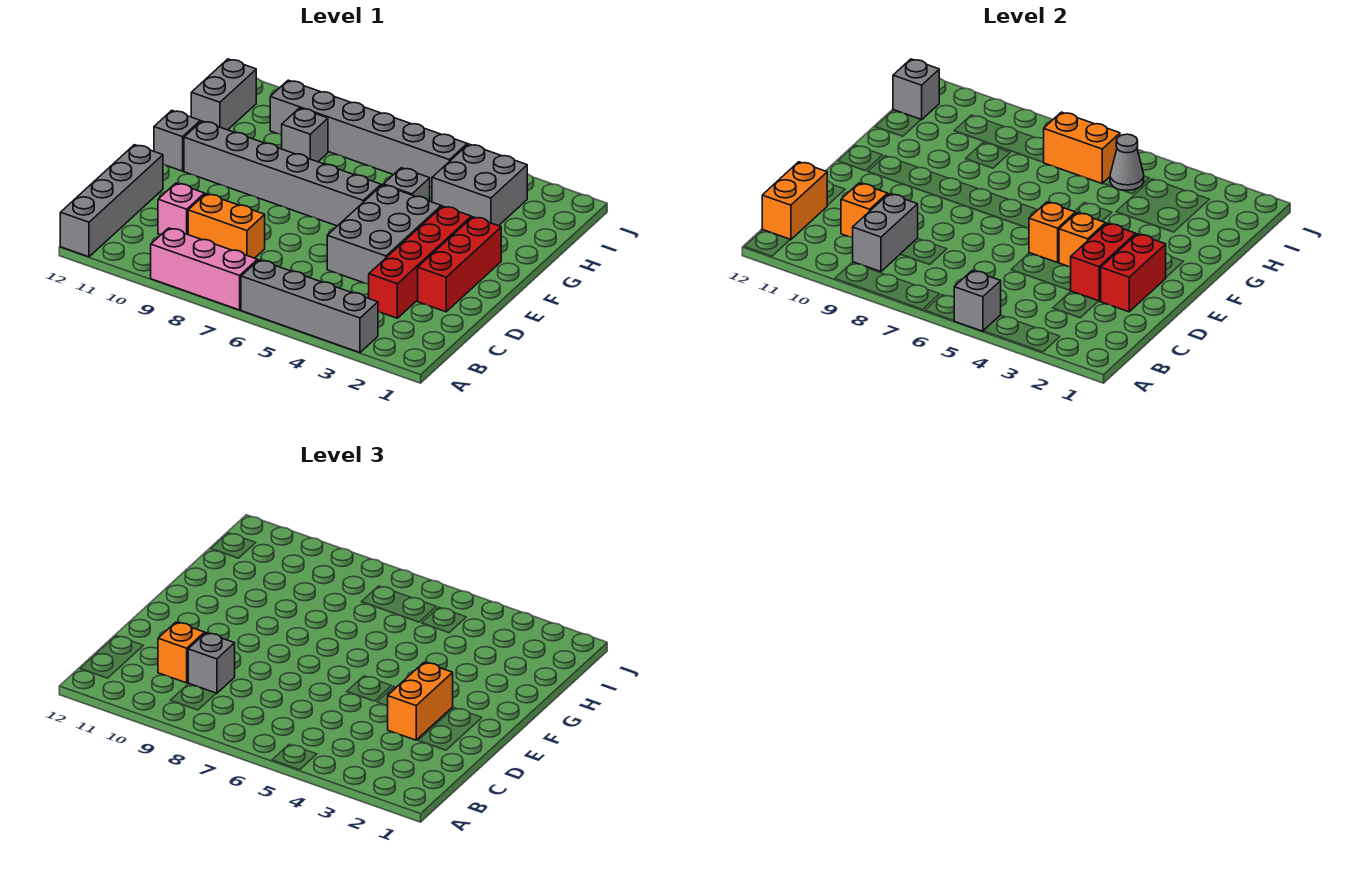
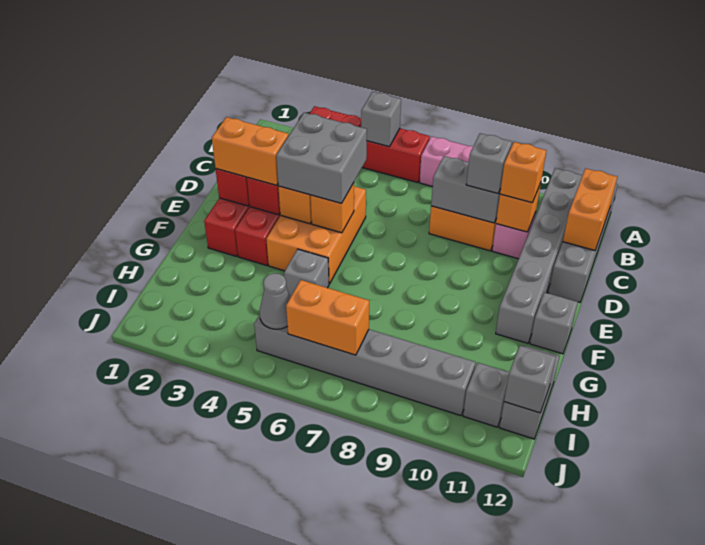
grey 1x4 brick [241,260,378,353] -> red 1x4 brick [310,106,430,183]
grey 1x2 brick [853,194,918,272] -> grey 1x2 brick turned to [431,156,501,223]
orange 1x2 brick [388,662,453,740] -> orange 1x2 brick turned to [212,117,289,185]
grey 2x3 brick [327,185,441,284] -> orange 2x3 brick [266,186,366,284]
grey 1x6 brick [184,121,381,226] -> grey 1x6 brick turned to [496,168,583,343]
grey 2x2 brick [432,144,527,226] -> grey 2x2 brick moved to [276,113,367,203]
grey 1x1 brick [282,108,328,162] -> grey 1x1 brick moved to [463,363,509,427]

